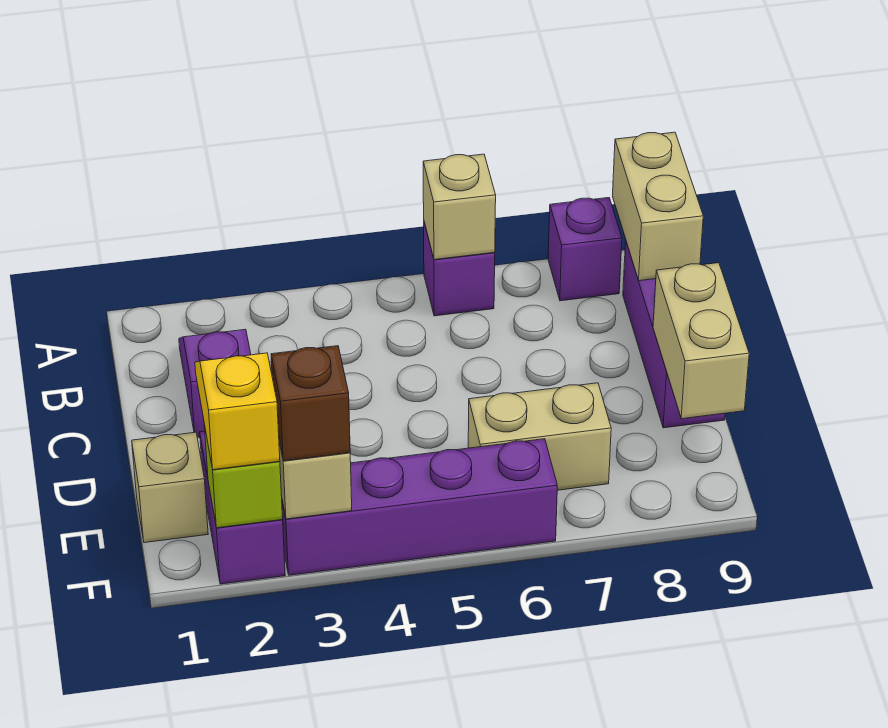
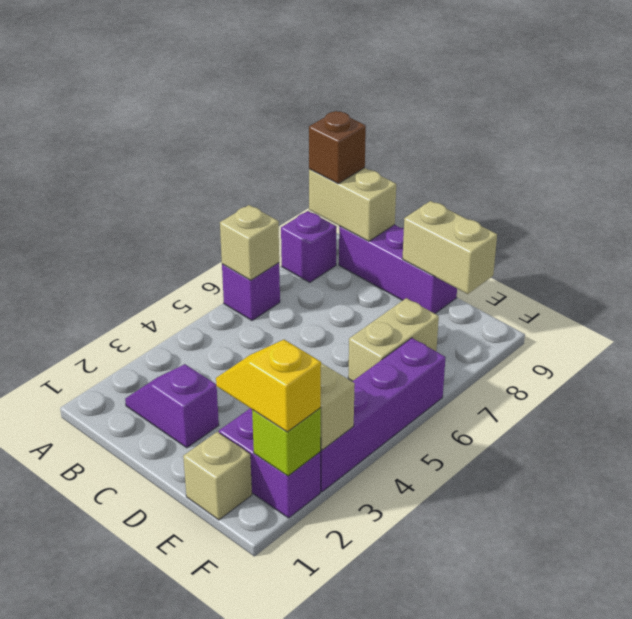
brown 1x1 brick [271,346,350,461] -> brown 1x1 brick moved to [309,111,366,184]

